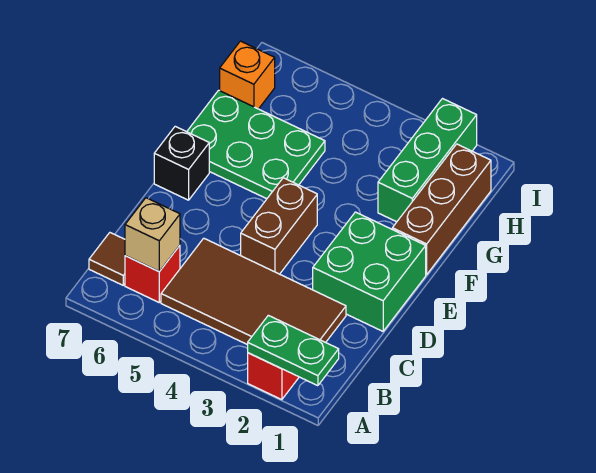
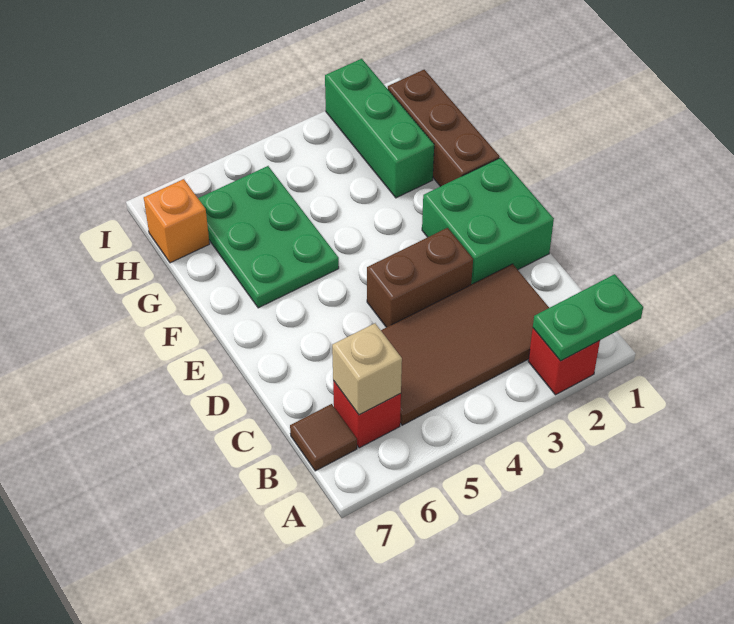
brown 1x2 brick [241,178,317,274] -> brown 1x2 brick turned to [367,228,473,327]
black 1x1 brick [154,126,209,200] -> none
green 2x3 plate [187,90,325,199] -> green 2x3 plate turned to [198,166,339,308]

